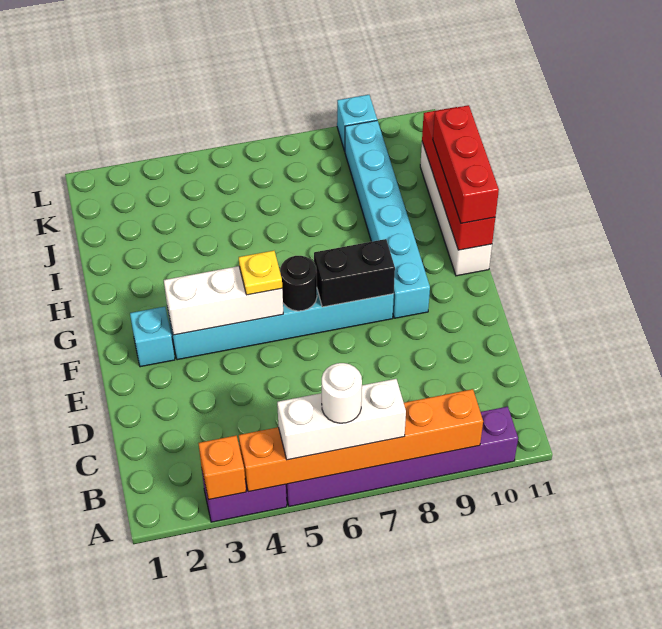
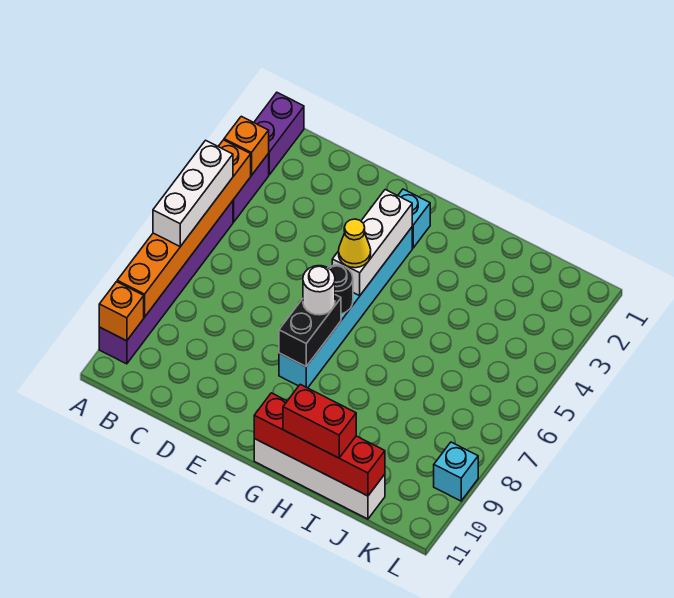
none -> purple 1x2 brick [254,93,304,175]
white 1x1 round brick [322,363,362,423] -> white 1x1 round brick moved to [303,266,335,315]
none -> orange 1x1 brick [99,282,144,341]
yellow 1x1 plate [239,251,282,295] -> yellow 1x1 cone [339,219,371,268]
cyan 1x6 brick [345,121,430,318] -> none
red 1x3 brick [433,105,499,223] -> red 1x2 brick [283,384,356,458]

